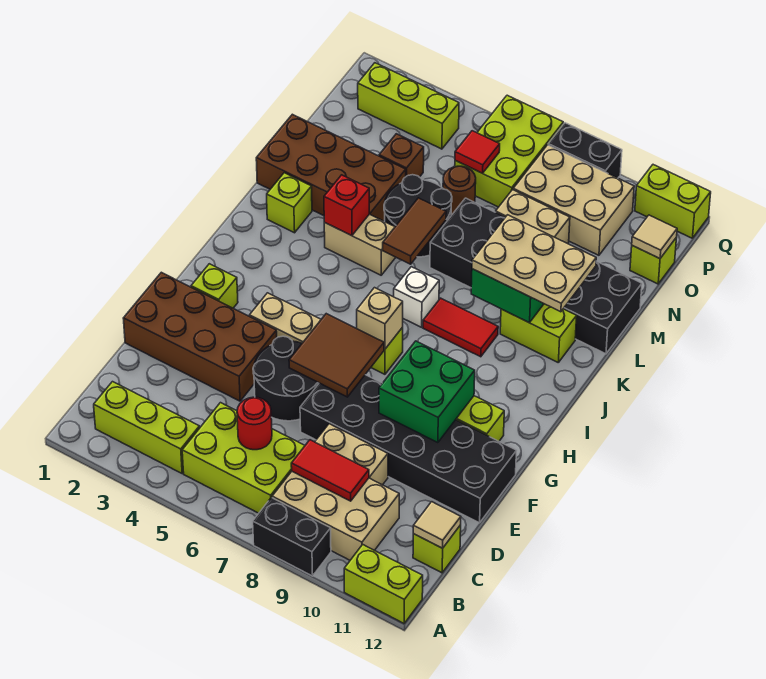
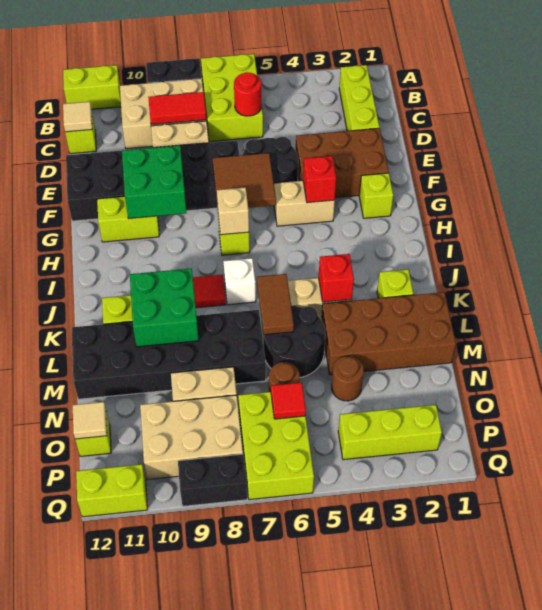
lime 1x3 brick [94,382,200,473] -> lime 1x3 brick turned to [339,65,379,131]
lime 2x3 brick [182,403,305,513] -> lime 2x3 brick turned to [201,54,263,142]
brown 2x4 brick [123,272,277,401] -> brown 2x3 brick [296,128,389,198]
none -> red 1x1 brick [303,156,336,203]
tan 2x3 plate [472,215,596,312] -> none
brown 1x1 brick [379,134,424,177] -> brown 1x1 round brick [332,356,364,401]

